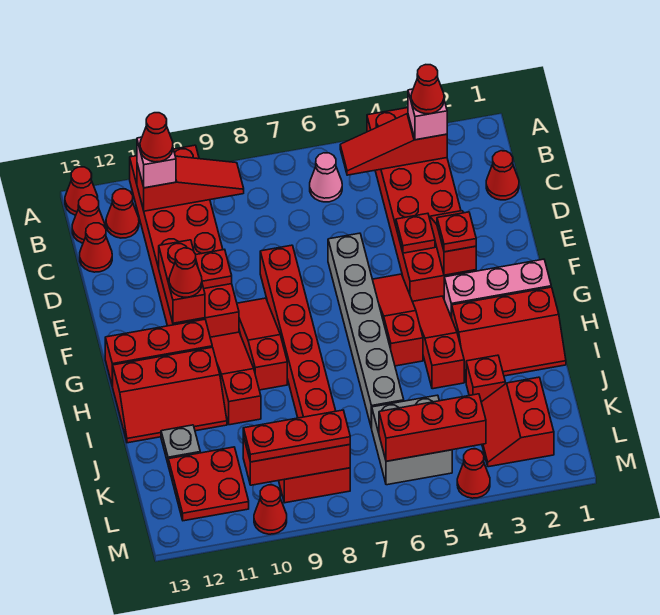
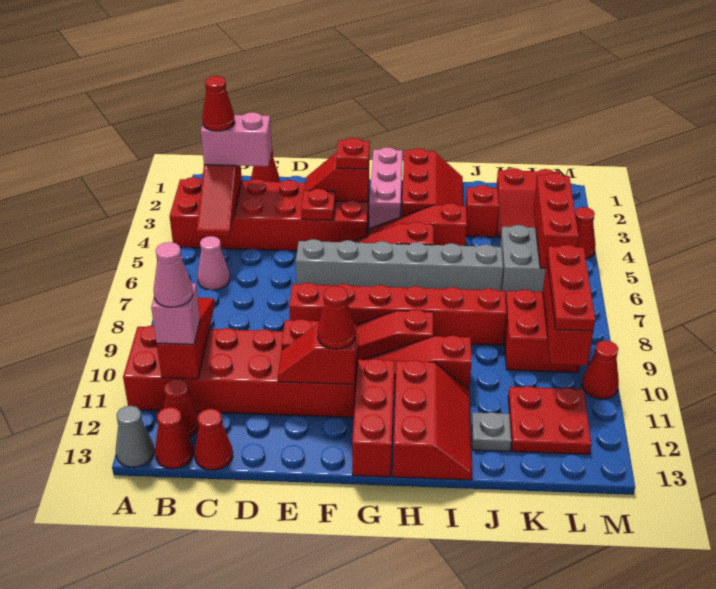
red 1x1 cone [65,167,98,215] -> grey 1x1 cone [116,406,154,467]
pink 1x1 brick [408,89,447,140] -> pink 1x2 brick [201,112,272,166]
red 1x1 cone [140,113,173,162] -> pink 1x1 cone [154,242,193,307]
red 1x2 brick [159,240,205,323] -> red 1x2 slope [278,324,356,384]

